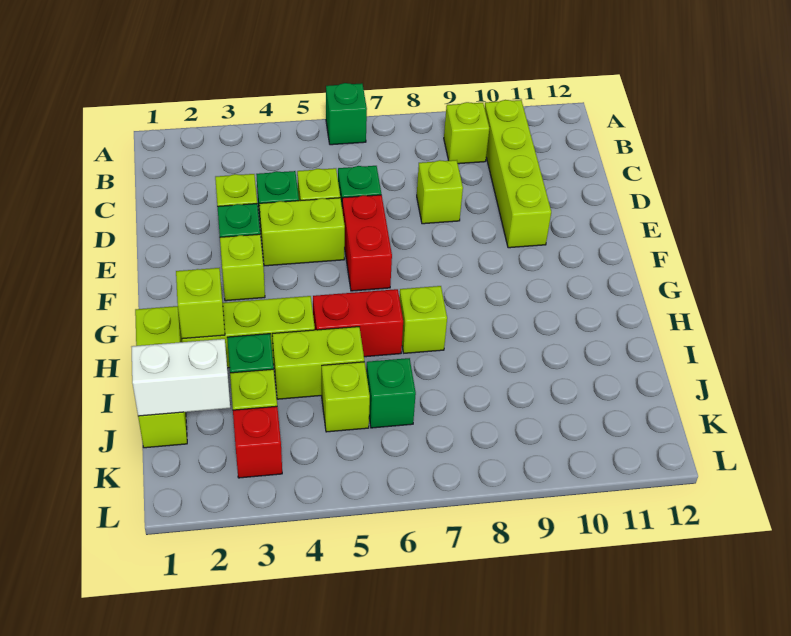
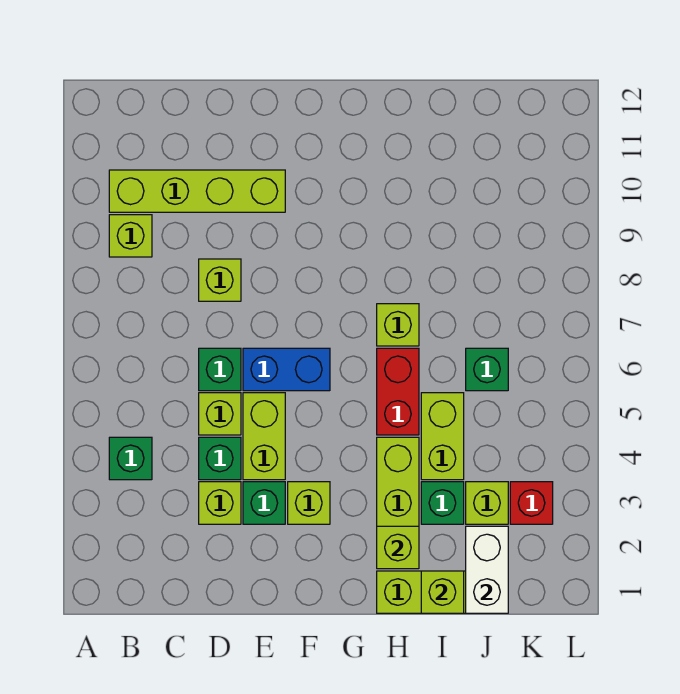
green 1x1 brick [326,83,367,145] -> green 1x1 brick moved to [109,437,152,480]
red 1x2 brick [342,195,392,291] -> blue 1x2 brick [243,348,330,391]
lime 1x1 brick [322,362,370,432] -> lime 1x1 brick moved to [421,571,464,613]

